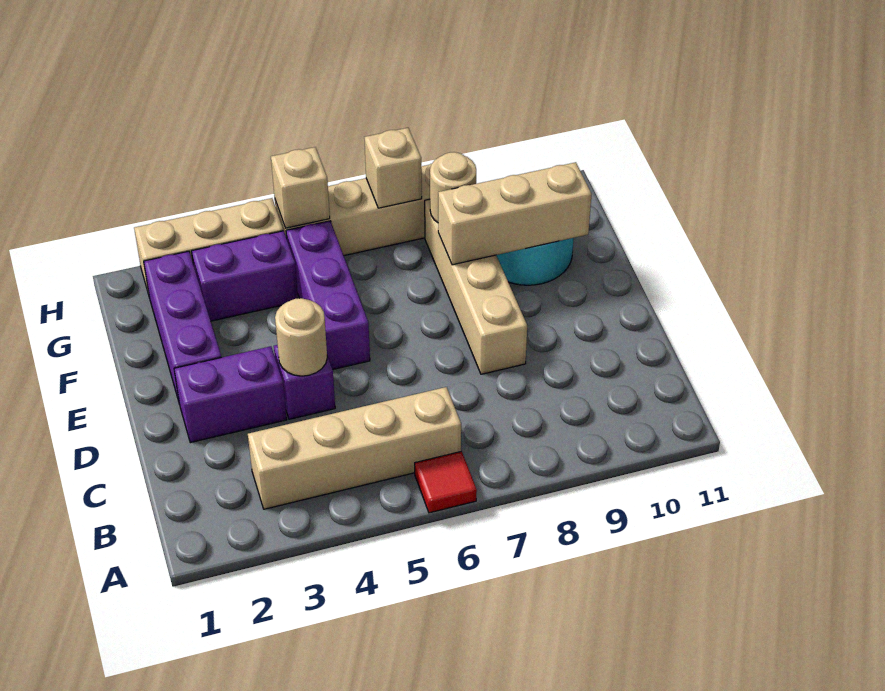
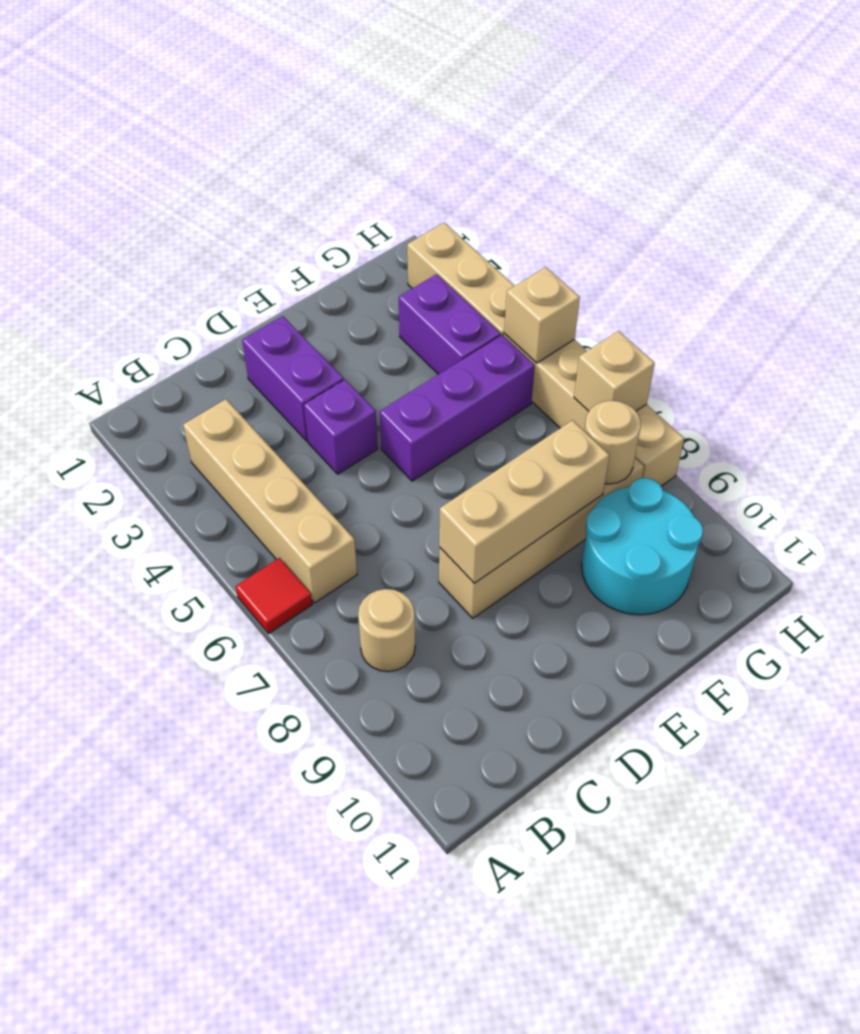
tan 1x1 round brick [275,298,327,376] -> tan 1x1 round brick moved to [358,589,415,672]
purple 1x3 brick [144,251,221,401] -> none
tan 1x3 brick [438,162,592,265] -> tan 1x3 brick turned to [439,420,609,583]

